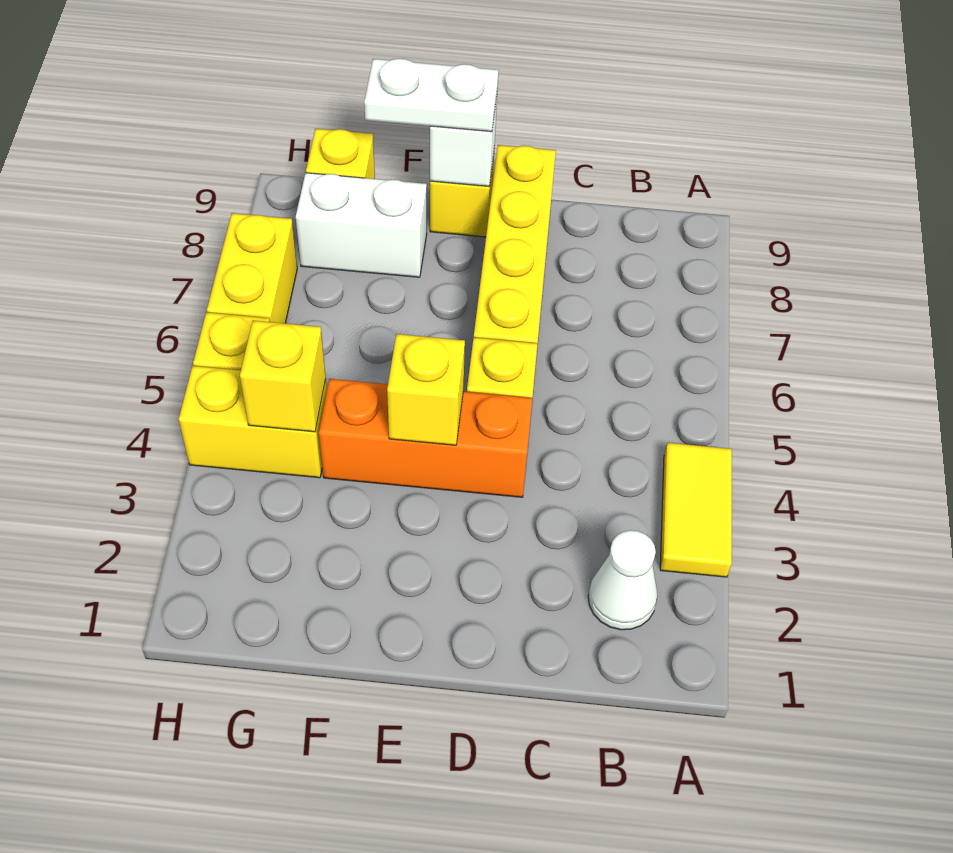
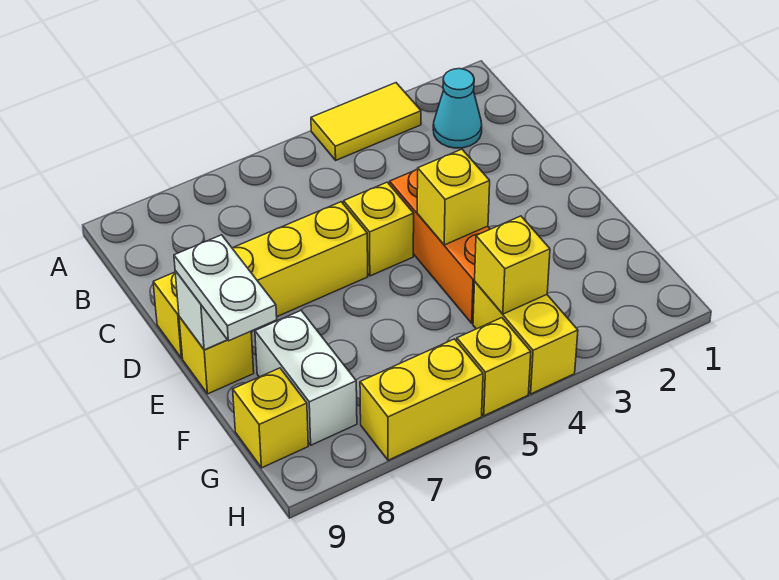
white 1x1 cone [588,530,657,630] -> cyan 1x1 cone [433,69,482,148]

